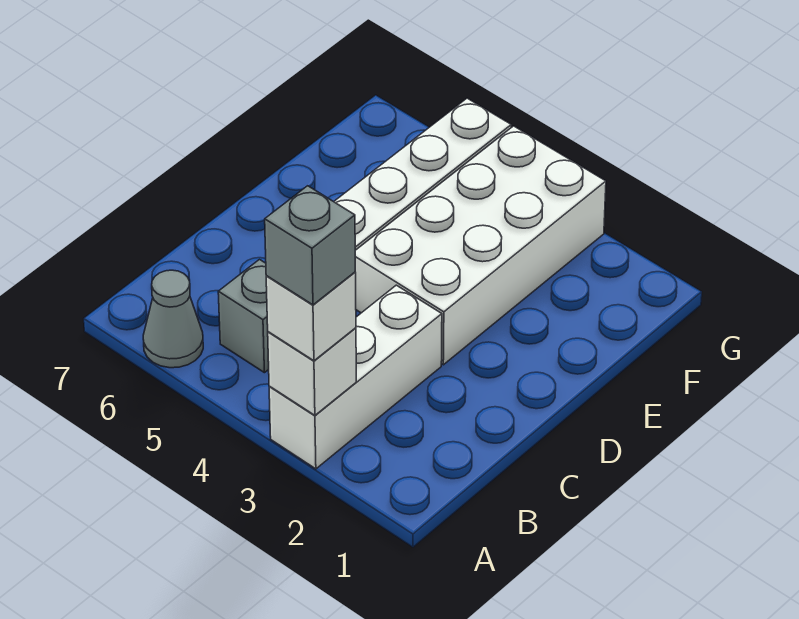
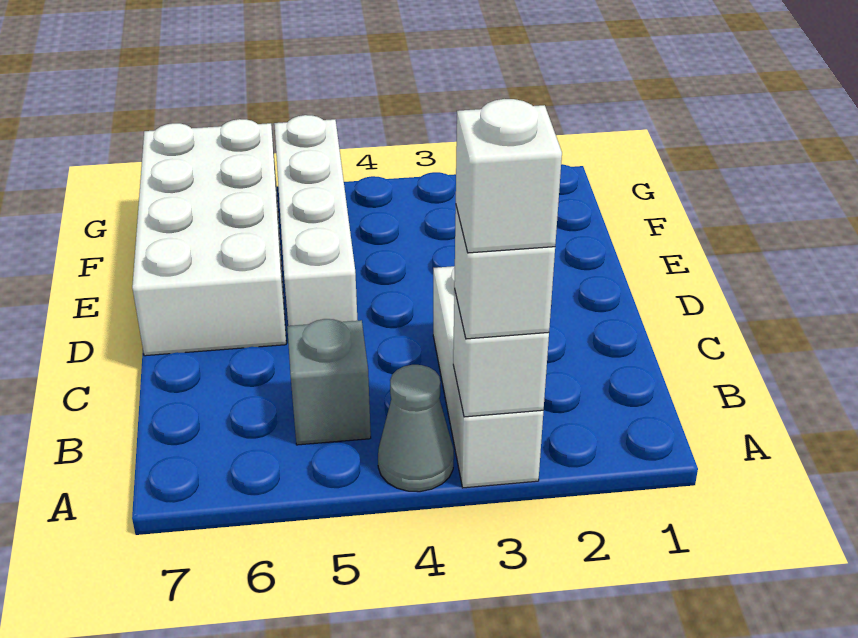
grey 1x1 brick [265,186,355,305] -> white 1x1 brick [456,99,562,253]
grey 1x1 cone [143,270,203,368] -> grey 1x1 cone moved to [378,365,454,492]
white 2x4 brick [355,126,606,365] -> white 2x4 brick moved to [132,119,286,356]

